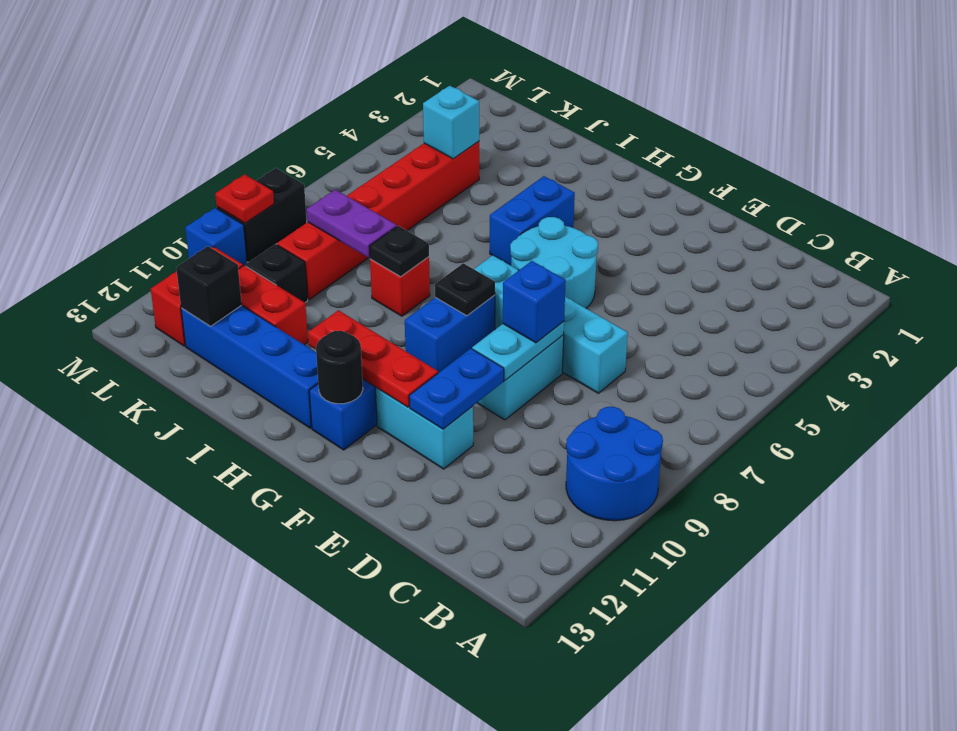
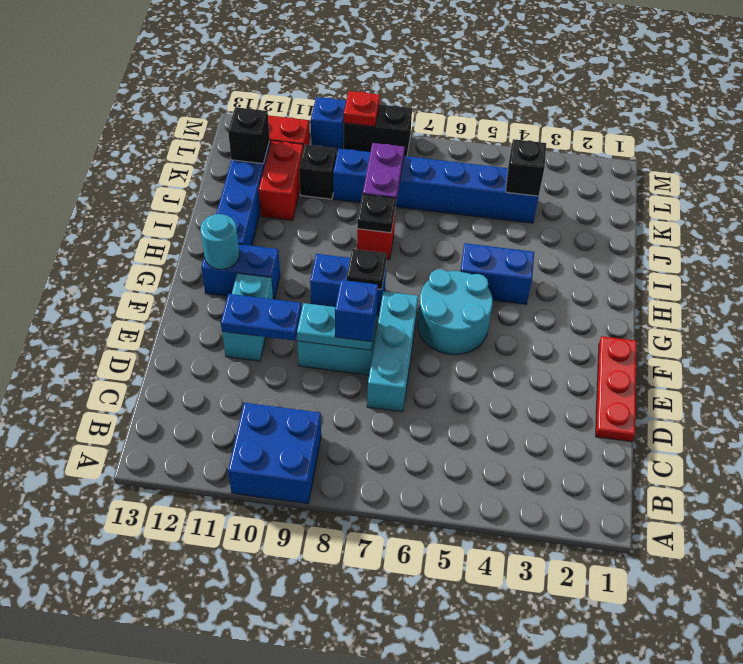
blue 2x2 round brick [566,407,663,521] -> blue 2x2 brick [228,403,321,504]
cyan 1x4 brick [474,255,628,393] -> cyan 1x3 brick [367,291,418,412]
red 1x3 plate [308,310,438,407] -> red 1x3 plate moved to [596,336,637,442]
black 1x1 round brick [316,331,363,404] -> cyan 1x1 round brick [200,214,239,269]
red 1x6 brick [277,141,479,300] -> blue 1x6 brick [333,149,539,223]
cyan 1x1 brick [423,86,479,159] -> black 1x1 brick [506,139,546,196]

